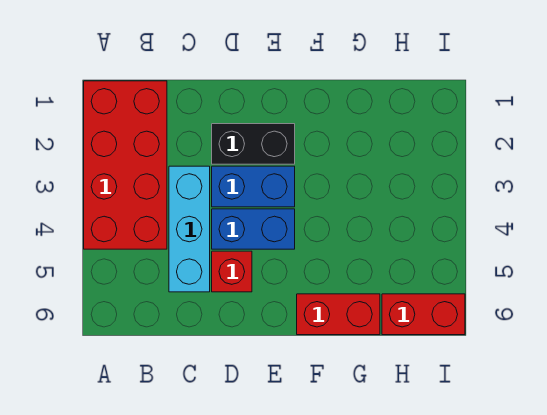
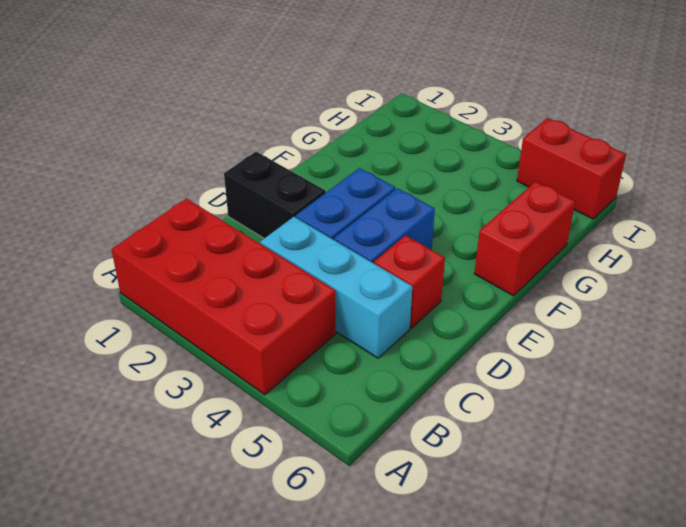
black 1x2 brick [212,124,295,164] -> black 1x2 brick turned to [224,152,326,238]
red 1x2 brick [382,294,465,335] -> red 1x2 brick turned to [517,118,626,219]

